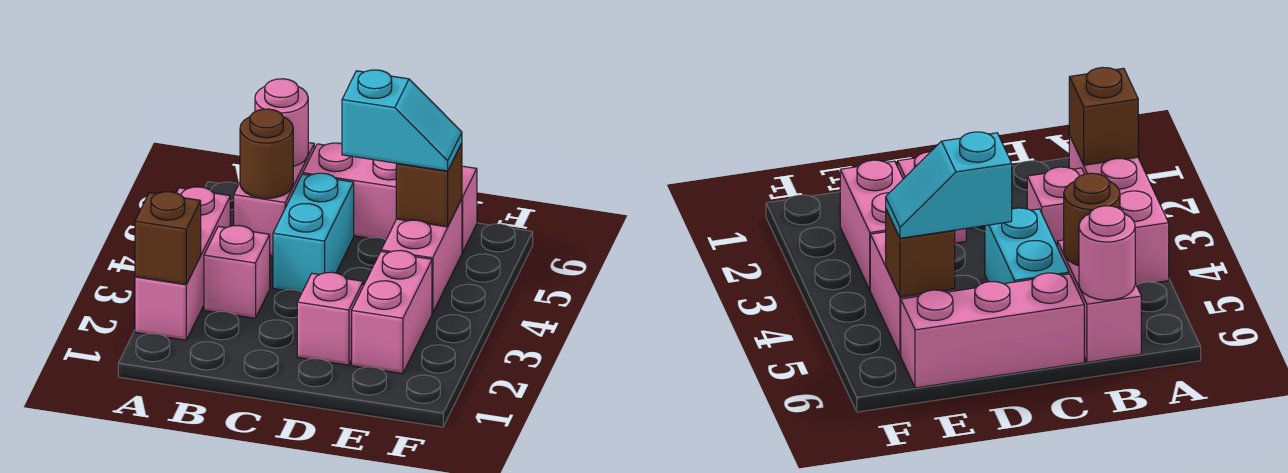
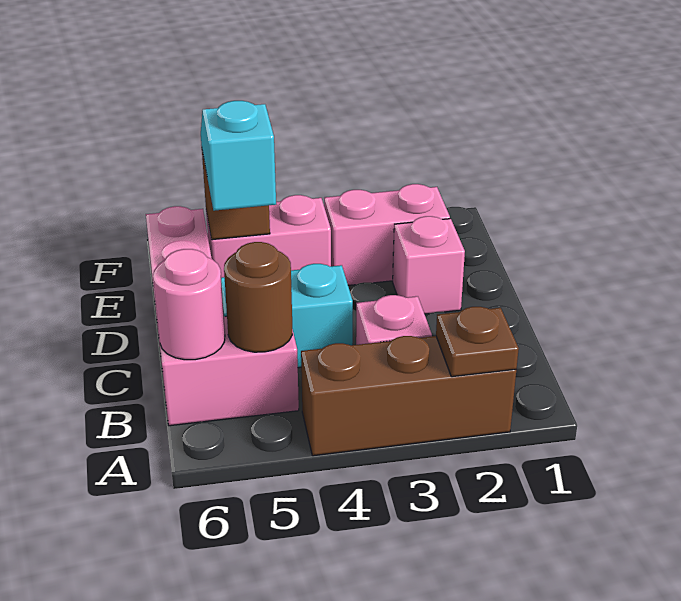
pink 1x3 brick [135,187,230,340] -> brown 1x3 brick [301,336,516,456]
brown 1x1 brick [135,192,201,284] -> brown 1x1 plate [436,307,519,377]

